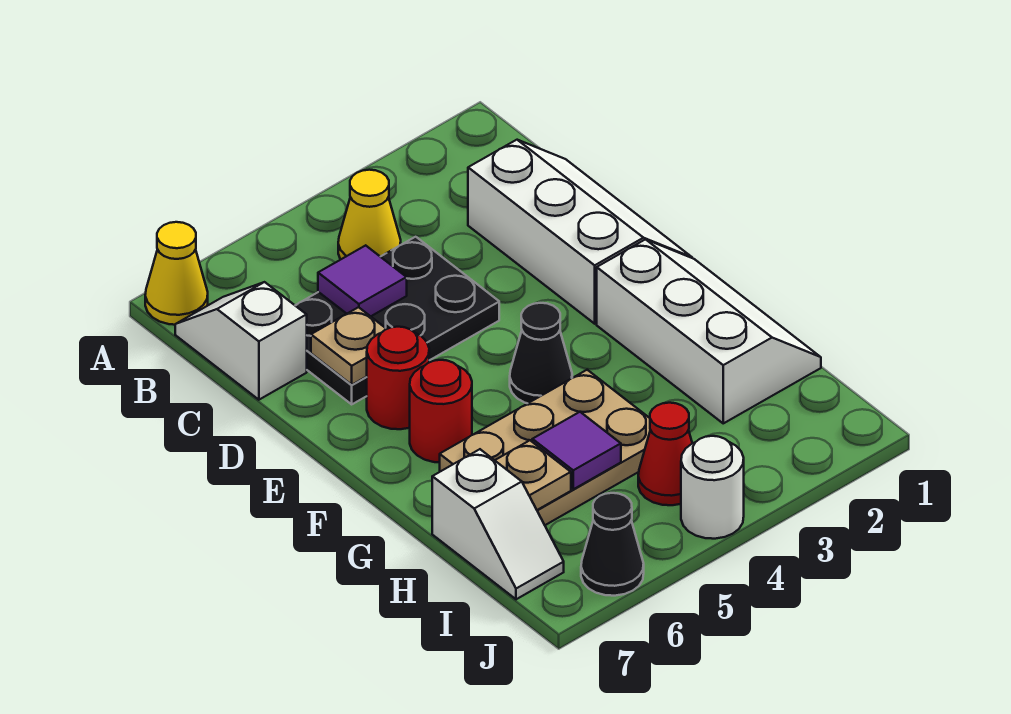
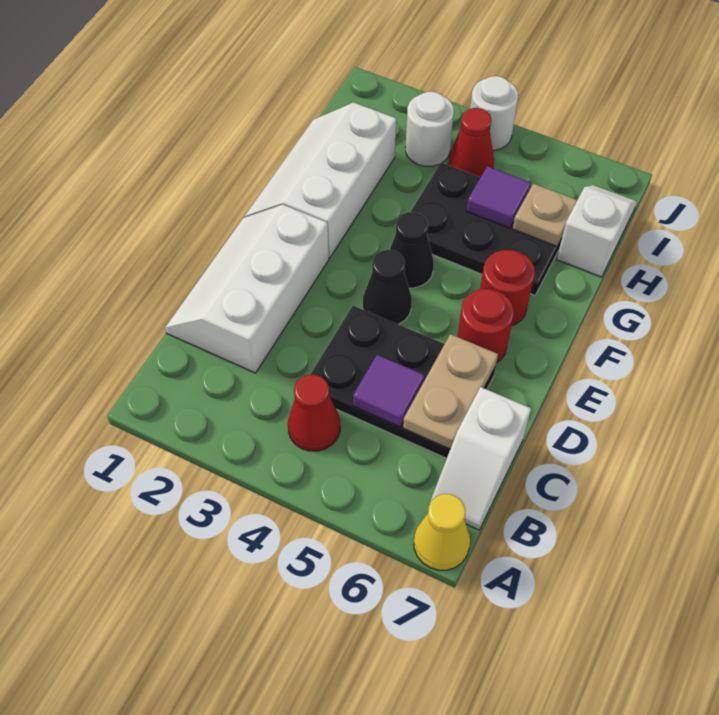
yellow 1x1 cone [338,170,401,260] -> red 1x1 cone [288,375,340,451]
tan 1x1 plate [311,307,386,385] -> tan 1x2 plate [403,334,498,449]
tan 2x3 plate [440,370,650,525] -> black 2x3 plate [411,163,562,295]
none -> white 1x1 round brick [406,92,454,166]
black 1x1 cone [581,493,644,596] -> black 1x1 cone moved to [363,250,412,324]

